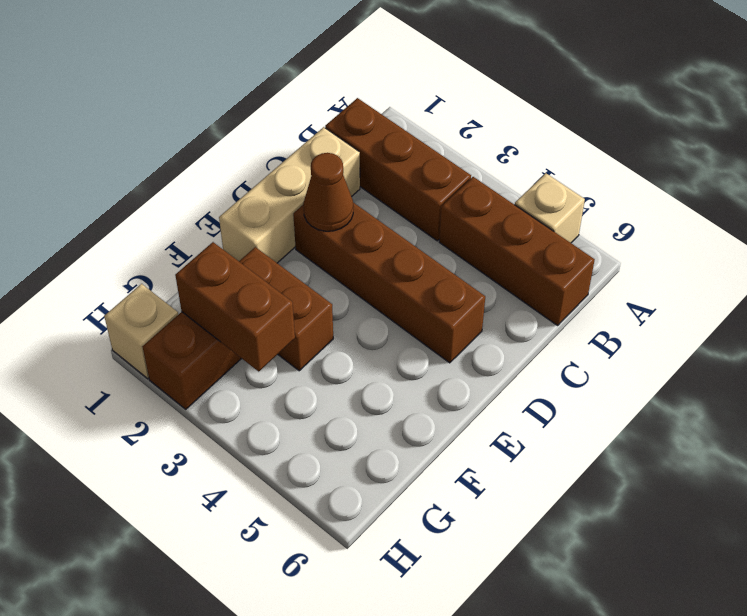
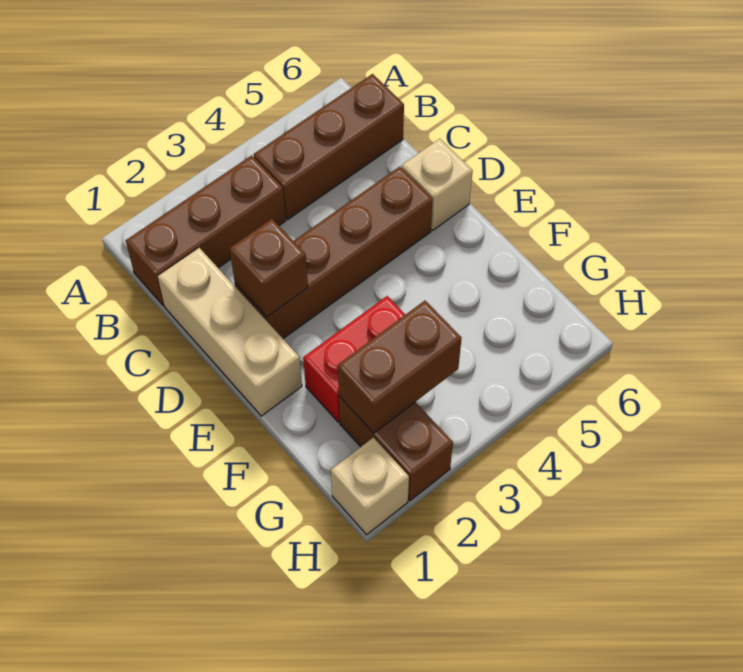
tan 1x1 brick [515,173,585,243] -> tan 1x1 brick moved to [402,139,473,230]
brown 1x1 cone [303,153,353,231] -> brown 1x1 brick [230,219,308,317]
brown 1x2 brick [239,247,333,371] -> red 1x2 brick [303,296,405,422]

